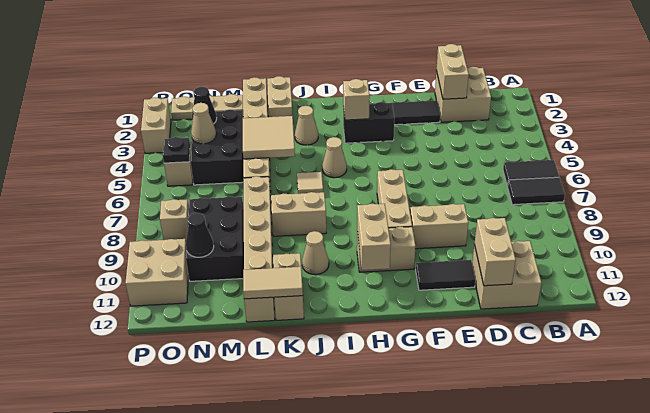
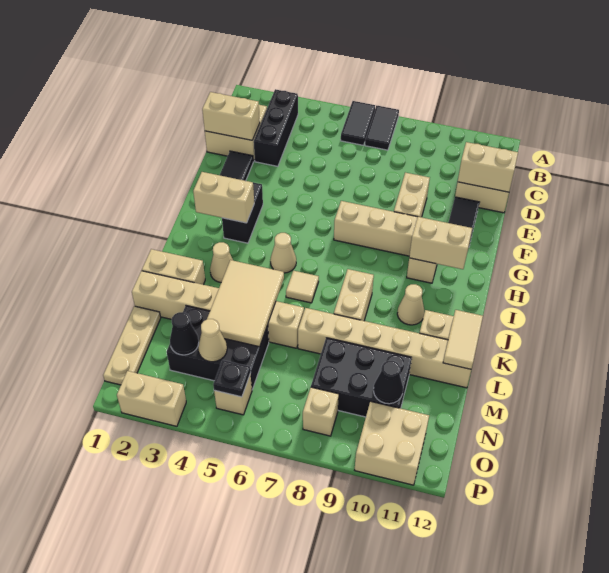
none -> black 1x3 brick [254,89,298,166]
tan 1x1 brick [343,79,370,120] -> tan 1x2 brick [193,172,254,223]
tan 2x2 tile [243,116,295,159] -> tan 2x3 tile [207,260,284,347]

